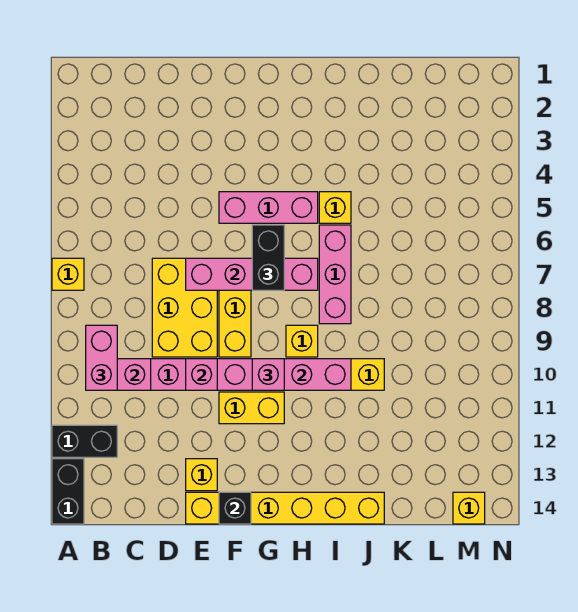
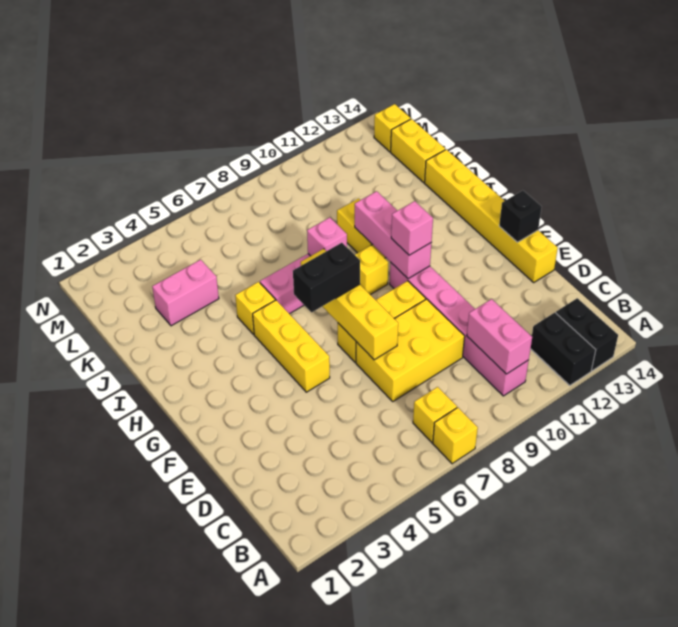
black 1x2 brick [52,459,84,524] -> black 1x2 brick turned to [556,298,618,371]
pink 1x2 brick [86,325,117,390] -> pink 1x2 brick moved to [152,260,219,326]
pink 1x4 brick [186,258,318,290] -> yellow 1x4 brick [301,249,398,360]
pink 1x1 brick [186,359,217,390] -> pink 1x1 brick moved to [307,218,347,256]
yellow 1x1 brick [186,459,217,491] -> yellow 1x1 brick moved to [413,387,457,443]
pink 1x3 brick [219,192,318,223] -> yellow 1x3 brick [253,300,330,392]
yellow 1x2 brick [219,392,284,424] -> yellow 1x2 brick moved to [391,119,445,183]

